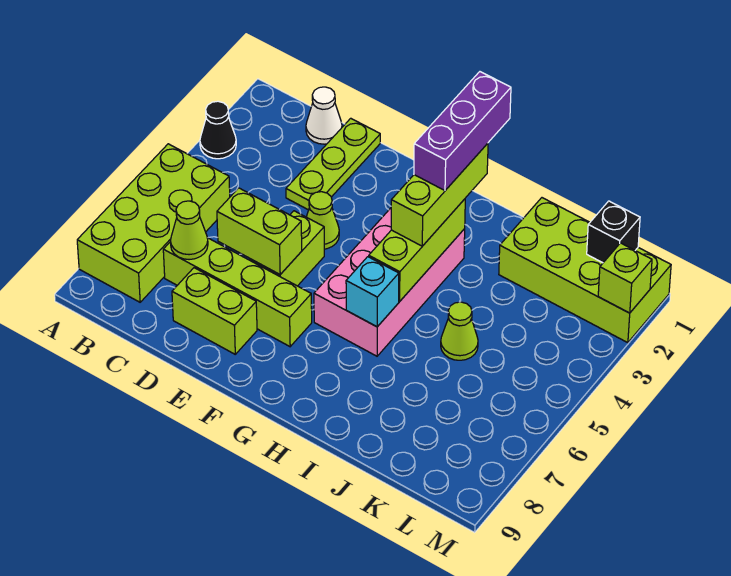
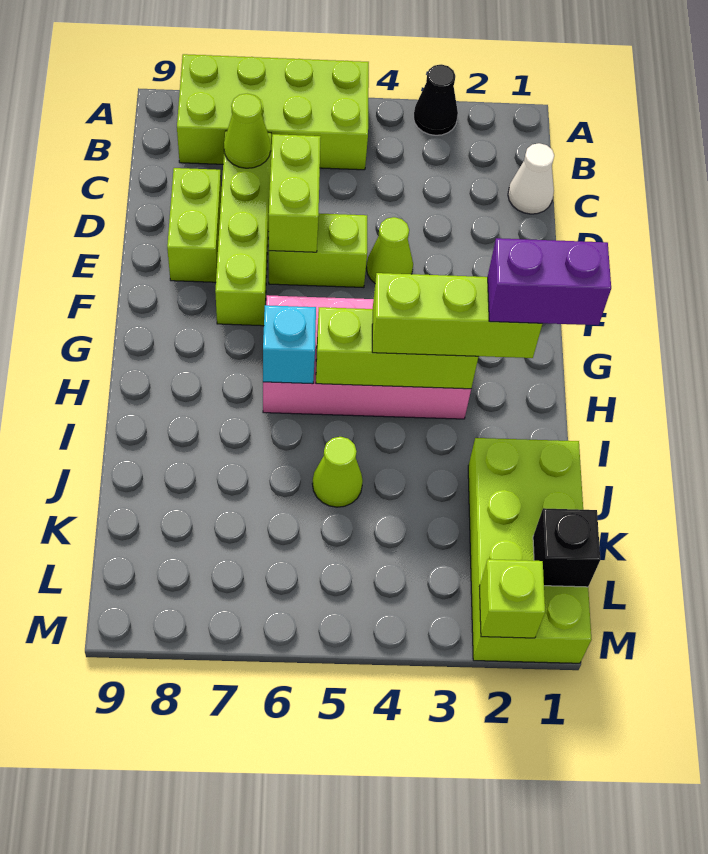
lime 1x3 plate [286,118,380,210] -> none
purple 1x3 brick [414,72,511,191] -> purple 1x2 brick [488,238,611,325]

